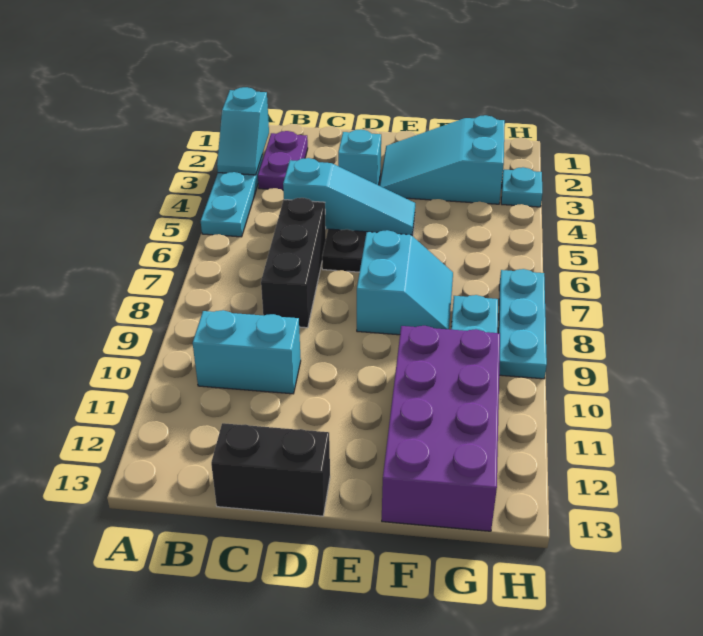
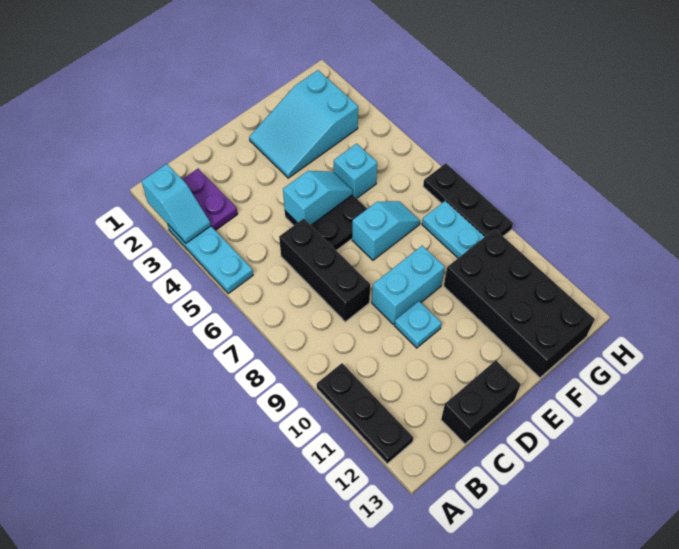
none -> black 1x3 plate [317,363,413,464]
cyan 1x2 brick [193,310,301,394] -> cyan 1x2 brick moved to [372,246,445,325]
cyan 1x3 slope [283,158,415,235] -> cyan 1x2 slope [283,171,353,225]
cyan 1x1 brick [338,129,381,185] -> cyan 1x1 brick moved to [334,144,377,198]
cyan 2x2 slope [357,230,453,335] -> cyan 1x2 slope [352,201,420,260]
purple 2x4 brick [382,326,500,531] -> black 2x4 brick [444,229,595,378]
cyan 1x1 plate [501,167,542,207] -> cyan 1x1 plate moved to [395,301,442,348]
cyan 1x3 plate [498,269,547,379] -> black 1x3 plate [423,163,513,237]

